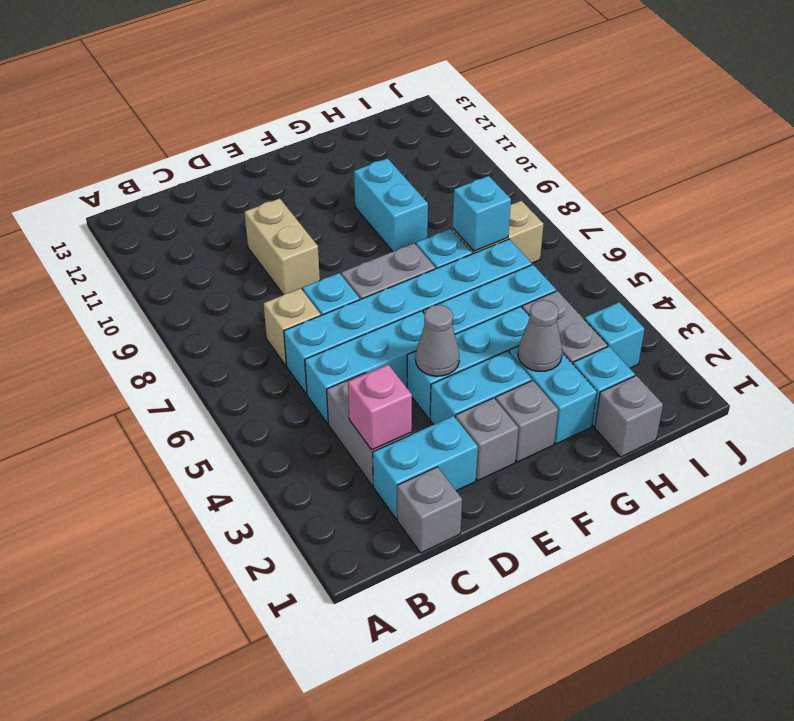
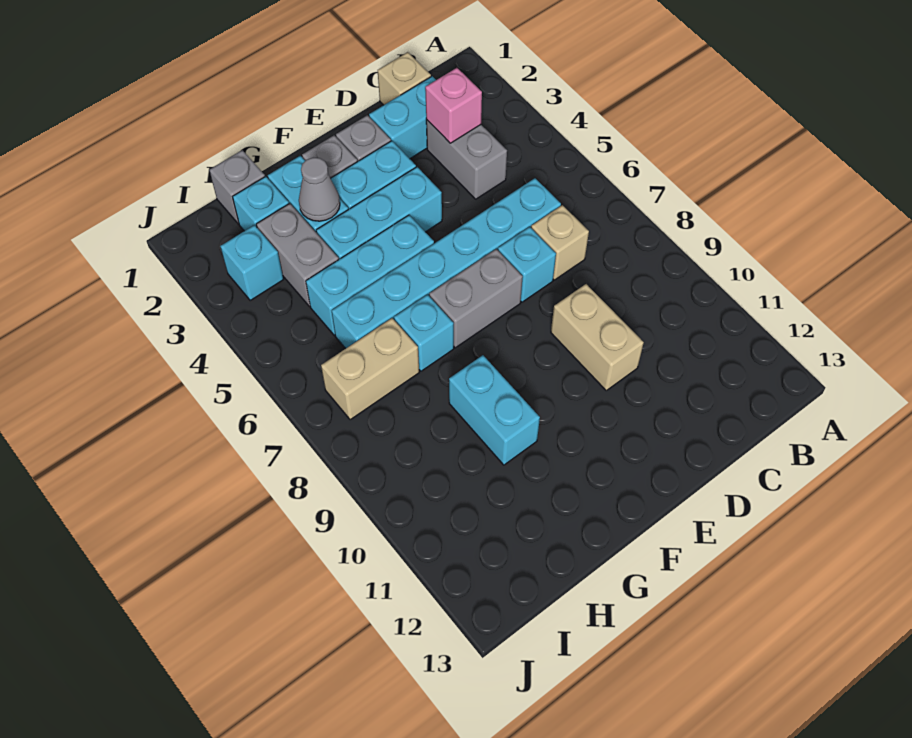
grey 1x1 brick [397,467,462,553] -> tan 1x1 brick [378,52,431,105]
cyan 1x3 brick [305,311,425,423] -> none
grey 1x1 cone [416,305,460,376] -> none
cyan 1x1 brick [453,176,511,251] -> none

